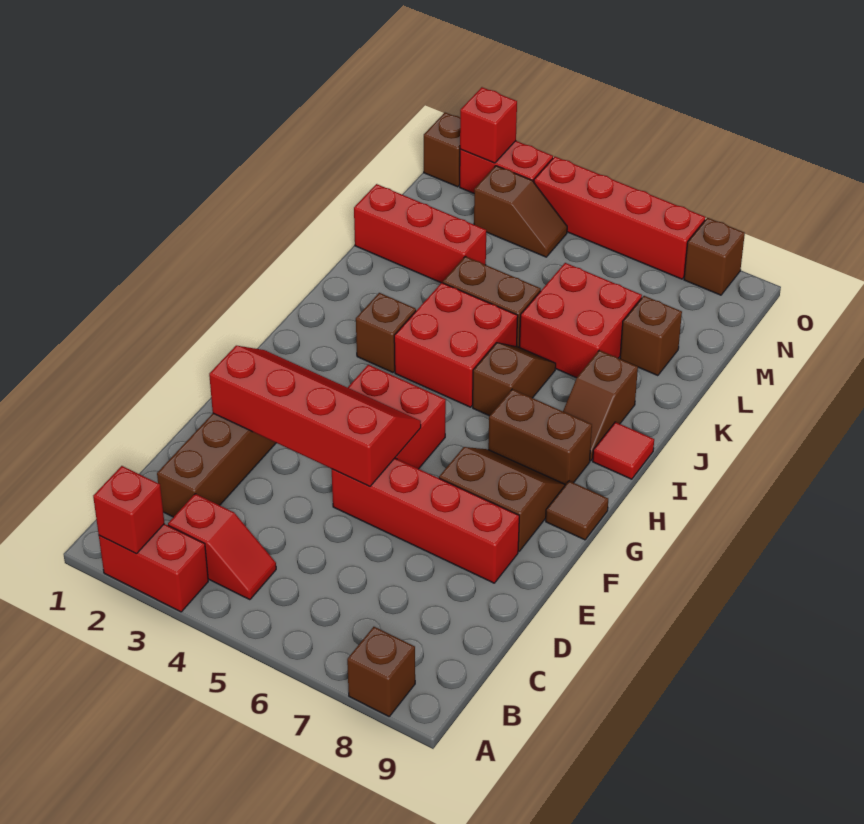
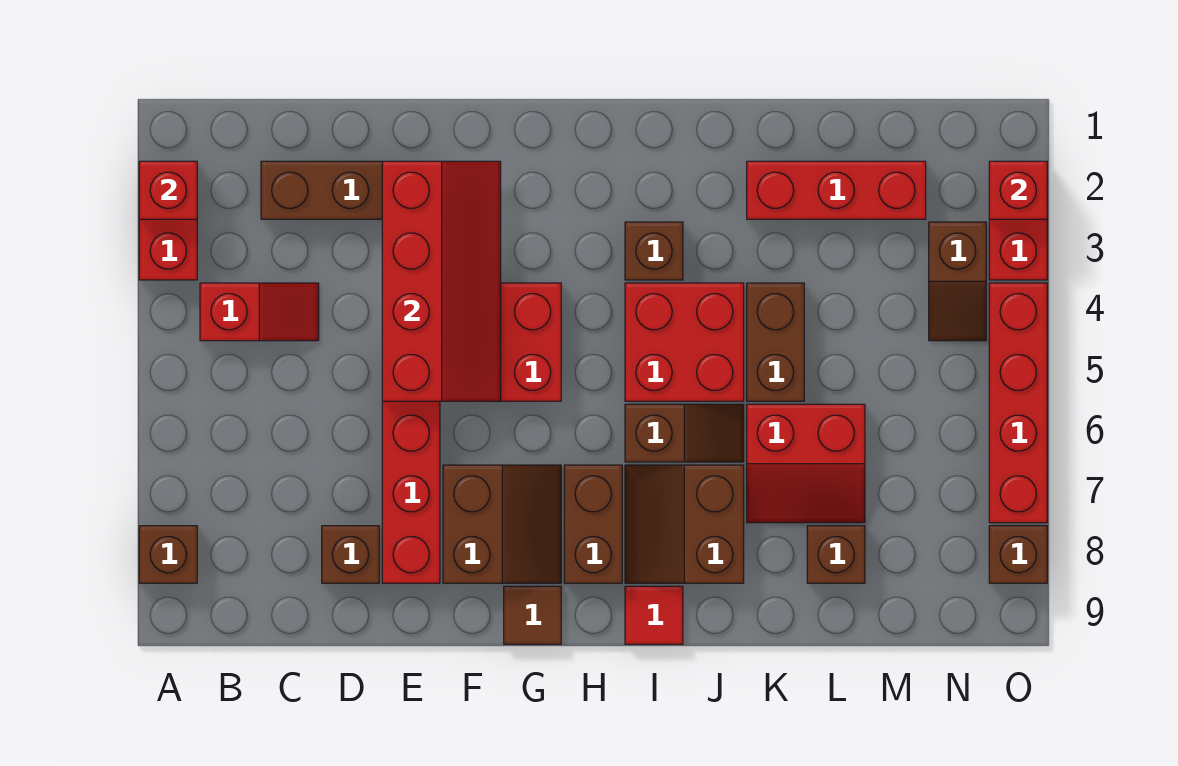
red 1x2 slope [168,494,276,600] -> red 1x2 slope turned to [200,283,319,341]
brown 1x2 slope [563,350,638,461] -> brown 2x2 slope [625,465,744,583]
red 2x2 brick [519,263,642,378] -> red 2x2 slope [747,404,865,523]
red 1x3 brick [354,184,486,283] -> red 1x3 brick turned to [747,161,926,219]
brown 1x1 brick [424,113,460,187] -> brown 1x1 brick moved to [322,526,379,583]

